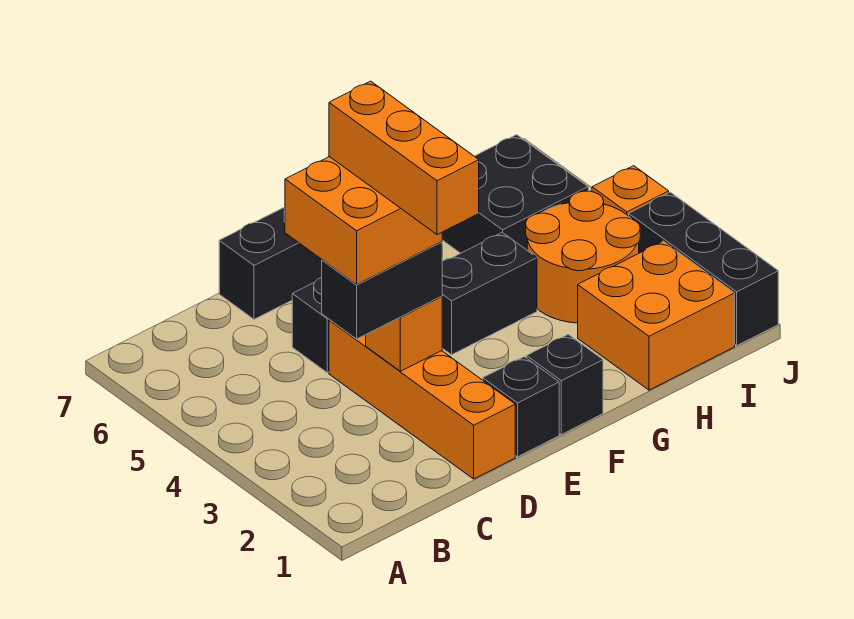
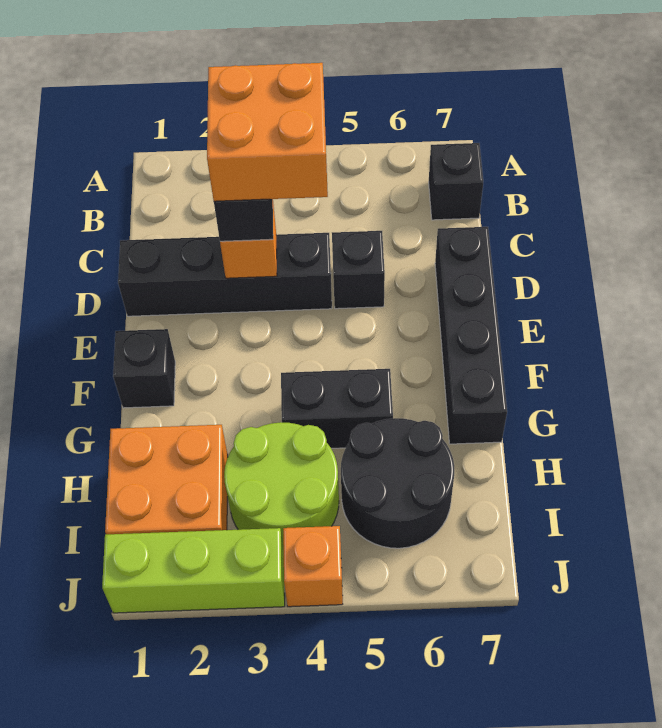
orange 1x4 brick [329,320,515,479] -> black 1x4 brick [118,233,332,316]
orange 1x3 brick [329,81,479,235] -> none
black 1x1 brick [483,357,559,457] -> black 1x1 brick moved to [429,143,483,220]
black 1x2 brick [442,232,537,355] -> black 1x2 brick turned to [281,369,393,448]
orange 2x2 round brick [526,191,640,323] -> lime 2x2 round brick [224,422,339,551]
black 2x2 brick [442,135,588,253] -> black 2x2 round brick [341,418,454,548]
black 1x3 brick [629,192,778,346] -> lime 1x3 brick [102,528,285,613]

